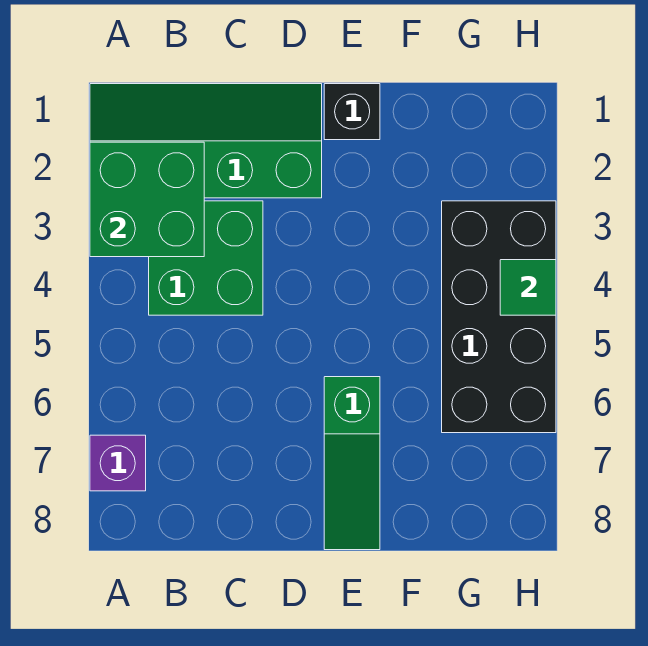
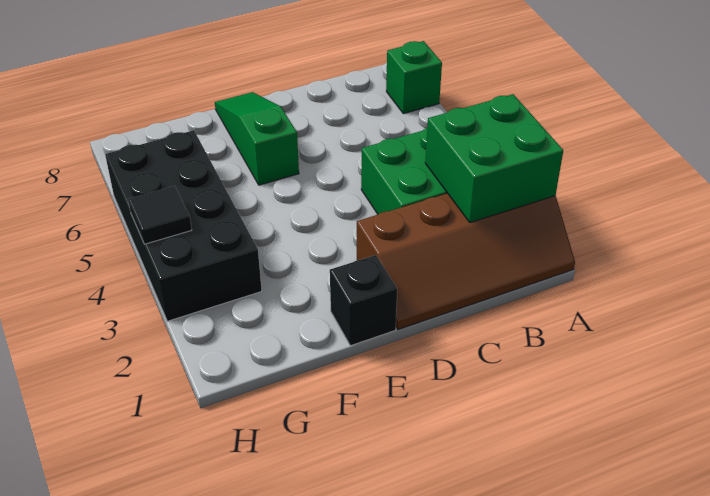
green 2x4 slope [90,84,322,198] -> brown 2x4 slope [357,193,575,329]
purple 1x1 brick [90,435,146,491] -> green 1x1 brick [386,41,442,114]
green 1x1 tile [500,260,556,315] -> black 1x1 tile [128,186,192,244]

